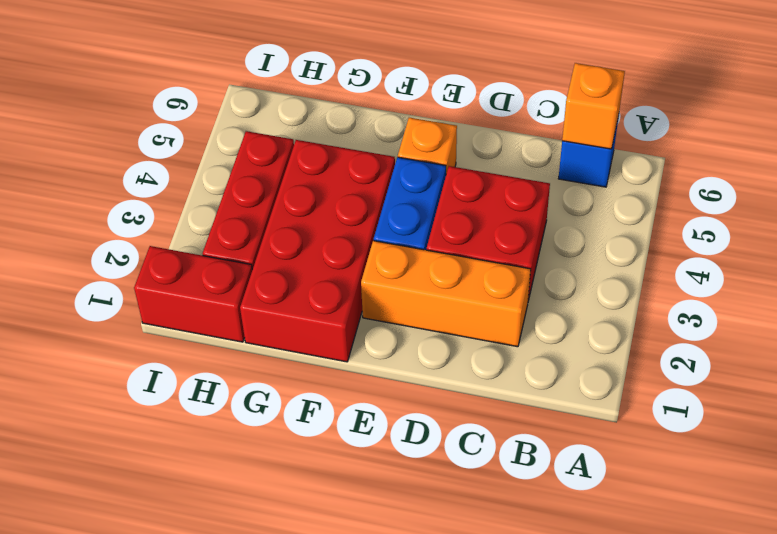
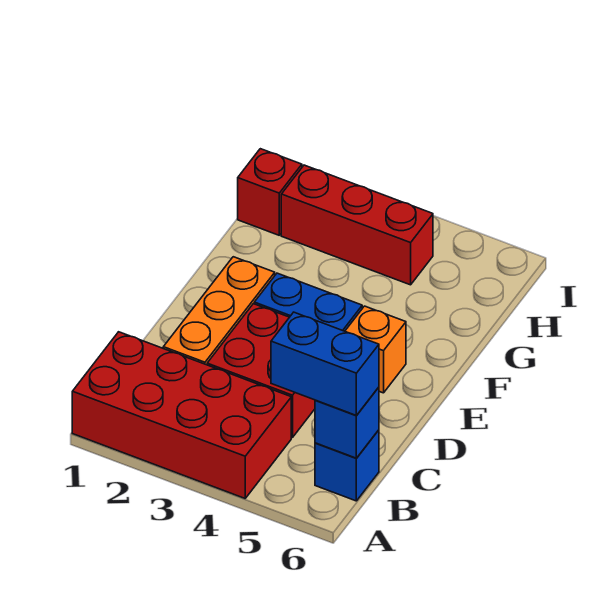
none -> blue 1x2 brick [271,312,379,416]
orange 1x1 brick [562,63,625,149] -> blue 1x1 brick [315,387,379,458]
red 2x4 brick [240,140,395,362] -> red 2x4 brick moved to [72,332,291,498]
red 1x2 brick [134,246,252,342] -> red 1x1 brick [238,149,302,235]

